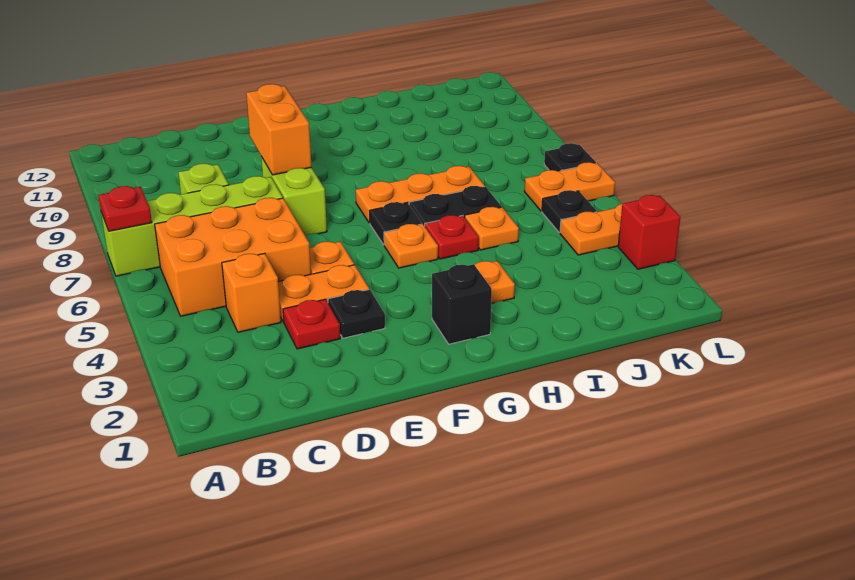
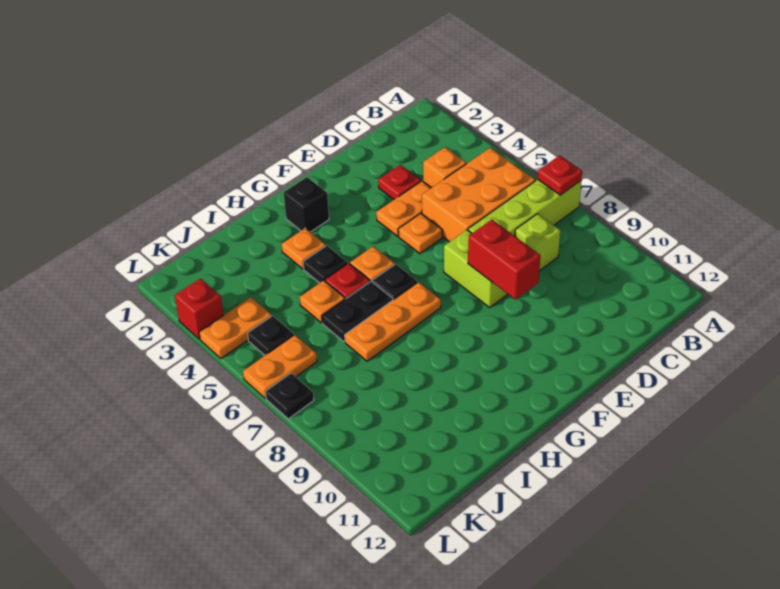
black 1x1 plate [328,289,385,338] -> black 1x1 plate moved to [303,246,348,283]
orange 1x2 brick [246,84,312,175] -> red 1x2 brick [468,220,541,300]

